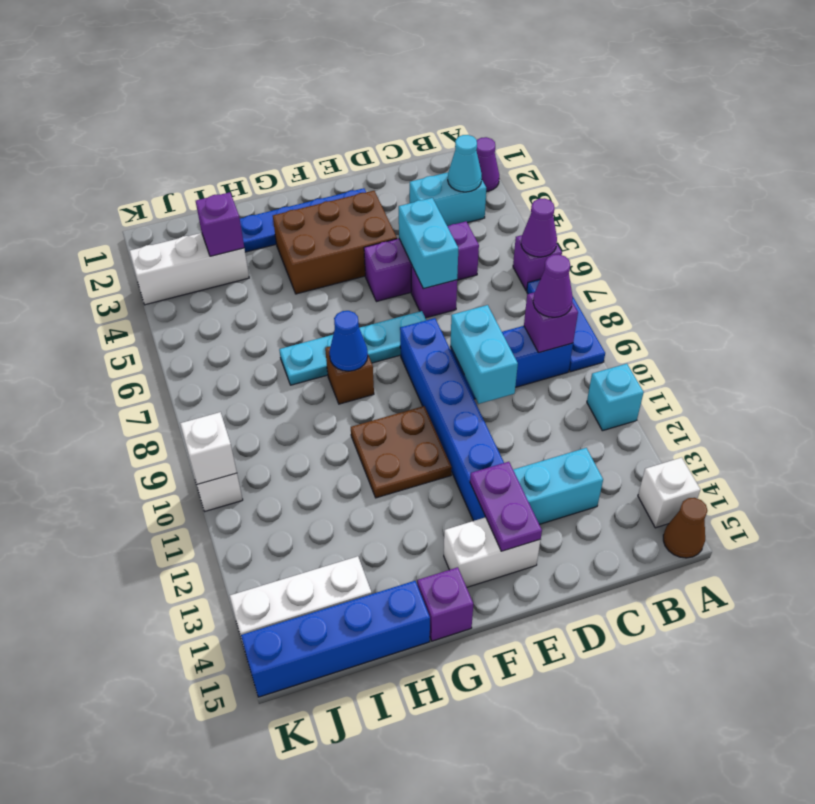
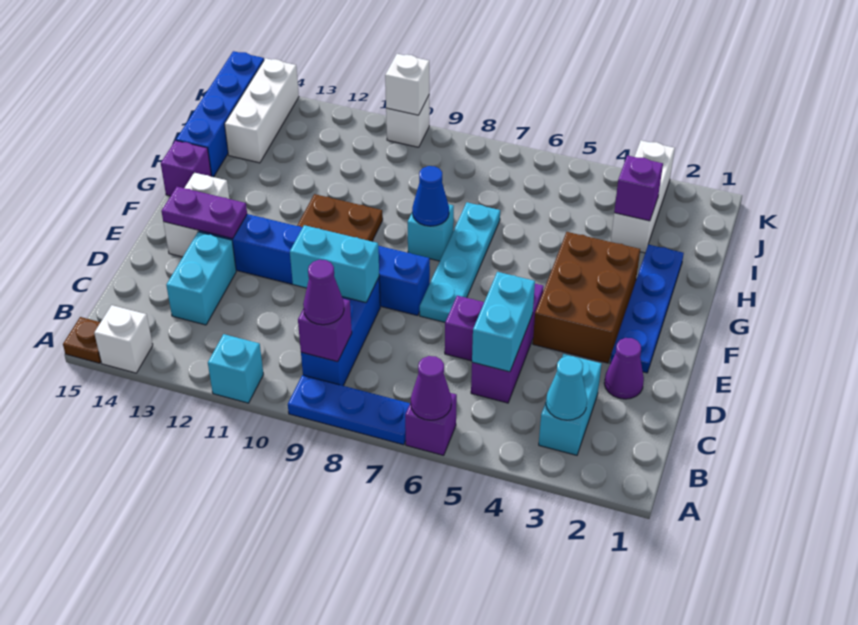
purple 1x1 cone [476,137,499,192] -> purple 1x1 cone moved to [604,338,644,399]
brown 1x1 cone [663,498,707,558] -> brown 1x1 plate [63,317,101,363]
cyan 1x2 brick [399,198,458,289] -> cyan 1x2 brick turned to [472,272,535,372]
brown 1x1 brick [325,347,374,404] -> cyan 1x1 brick [408,204,454,261]

